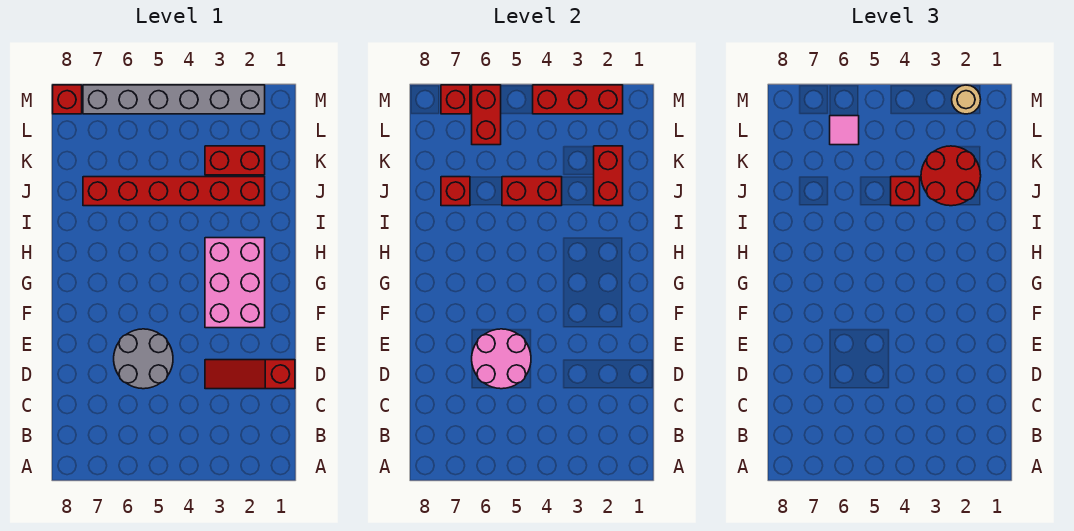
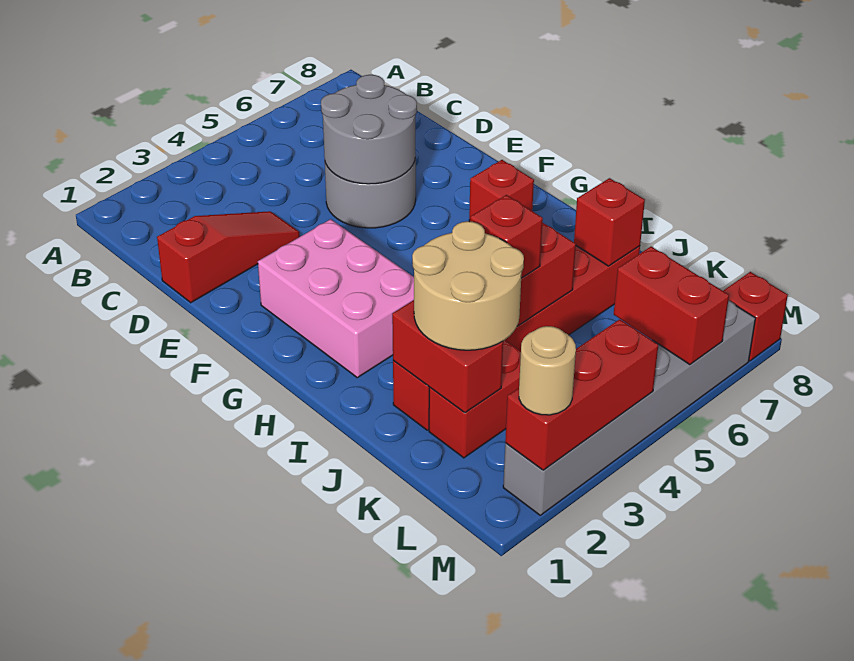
pink 2x2 round brick [472,329,531,389] -> grey 2x2 round brick [321,75,417,184]
red 2x2 round brick [921,146,981,206] -> tan 2x2 round brick [412,221,524,350]
pink 1x1 tile [830,116,859,145] -> none
red 1x1 brick [441,85,470,114] -> red 1x1 brick moved to [469,160,534,222]

